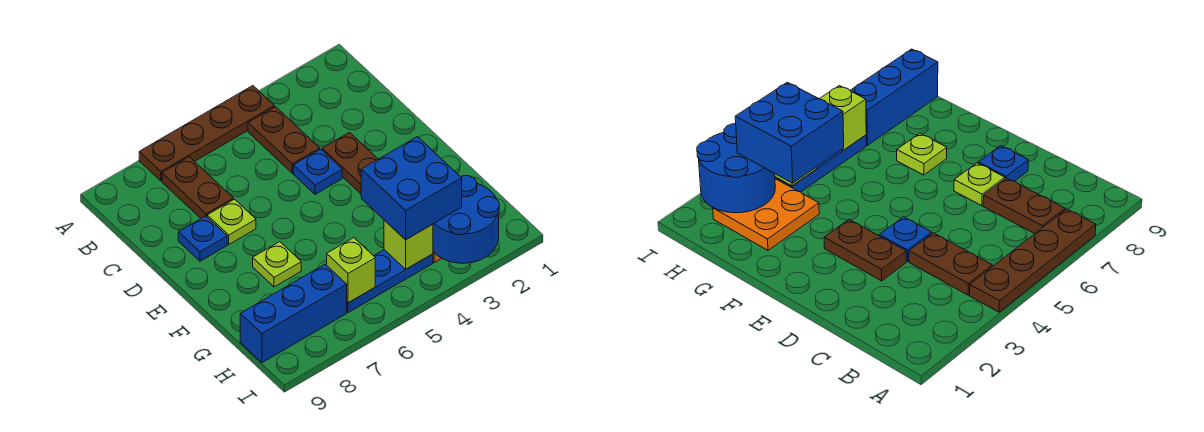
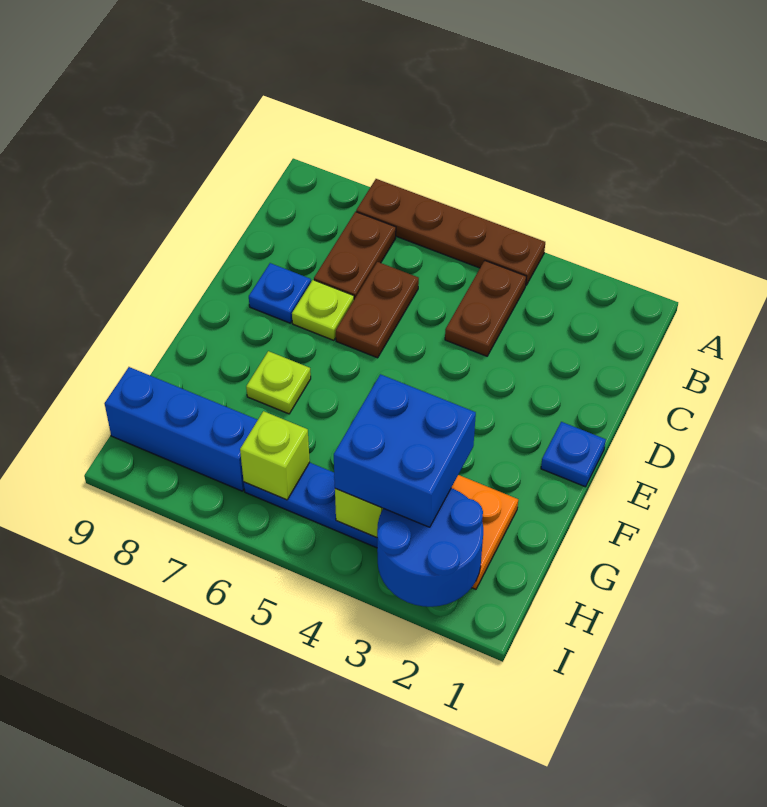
brown 1x2 plate [322,132,378,194] -> brown 1x2 plate moved to [336,262,419,358]
blue 1x1 plate [293,149,342,194] -> blue 1x1 plate moved to [541,422,606,487]

